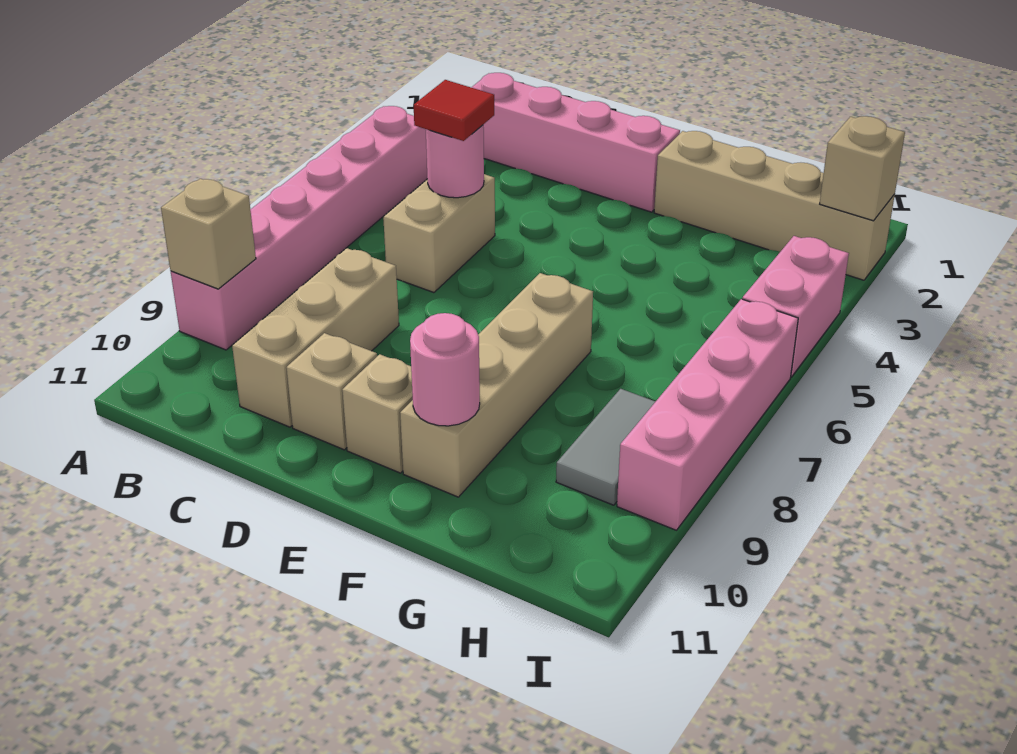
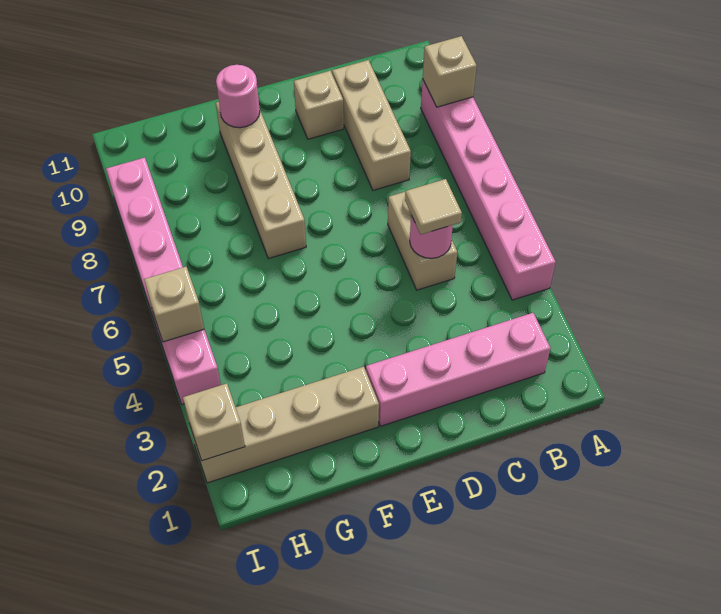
red 1x1 tile [414,80,494,141] -> tan 1x1 tile [405,179,462,235]
tan 1x1 brick [342,354,413,473] -> tan 1x1 brick moved to [144,267,204,342]
grey 1x2 tile [556,389,655,505] -> none

